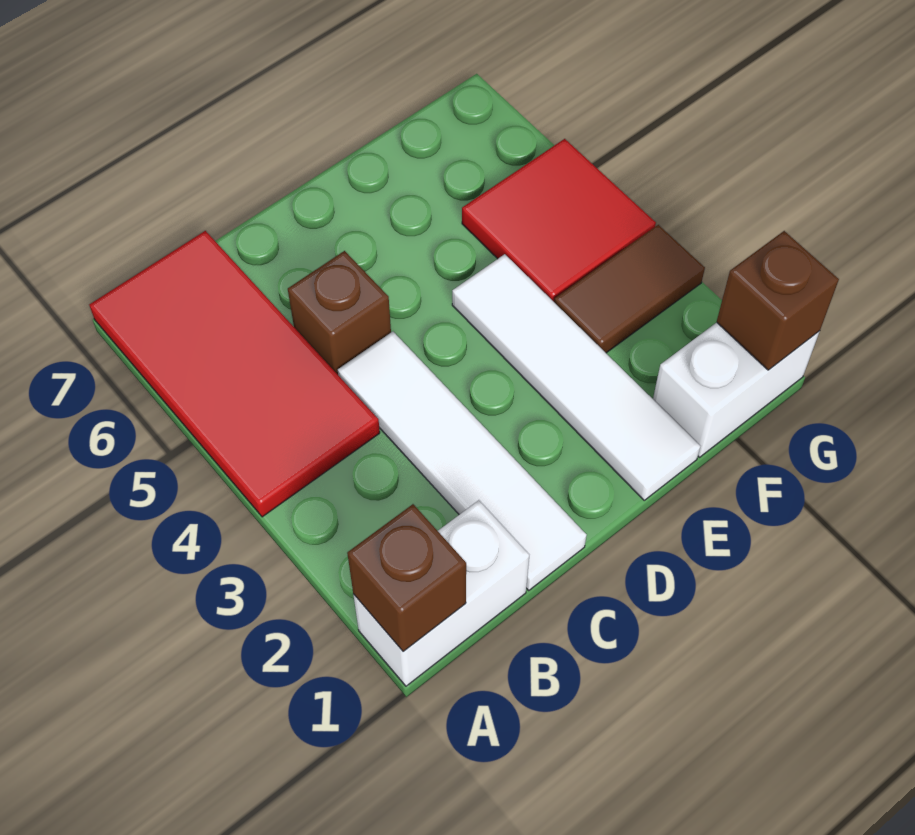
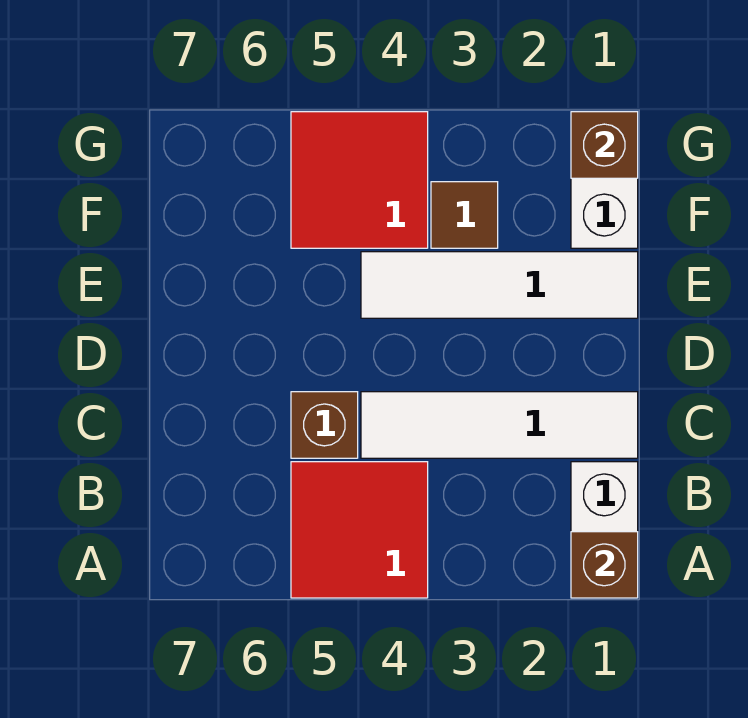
red 2x4 tile [89,231,380,517] -> red 2x2 tile [291,462,428,598]
brown 1x2 tile [554,225,705,353] -> brown 1x1 tile [431,182,498,248]

